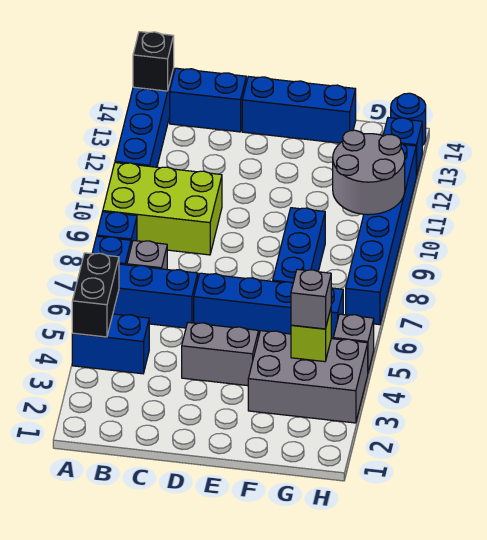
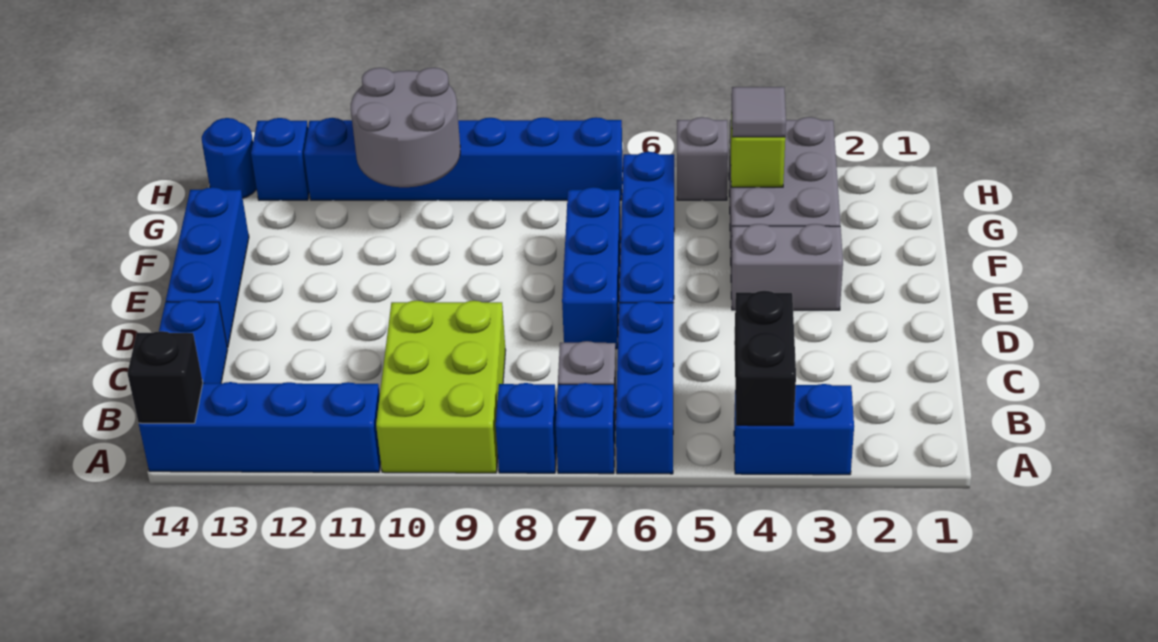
blue 1x2 brick [72,314,149,374] -> blue 1x2 brick turned to [734,384,854,475]
black 1x2 brick [72,253,119,337] -> black 1x2 brick turned to [734,291,796,426]
grey 1x2 brick [182,323,259,386] -> grey 1x2 brick turned to [731,224,843,310]
blue 1x3 brick [273,208,325,283] -> blue 1x3 brick turned to [562,187,621,349]
grey 1x1 brick [291,269,331,329] -> grey 1x1 tile [732,87,786,137]

